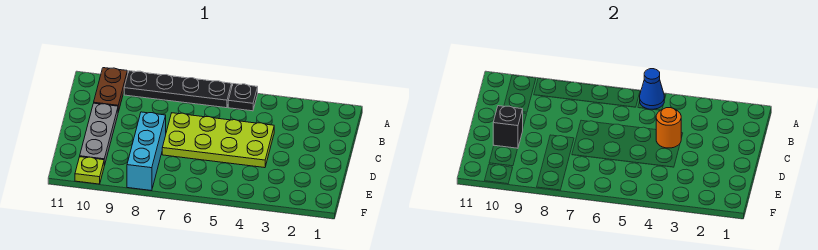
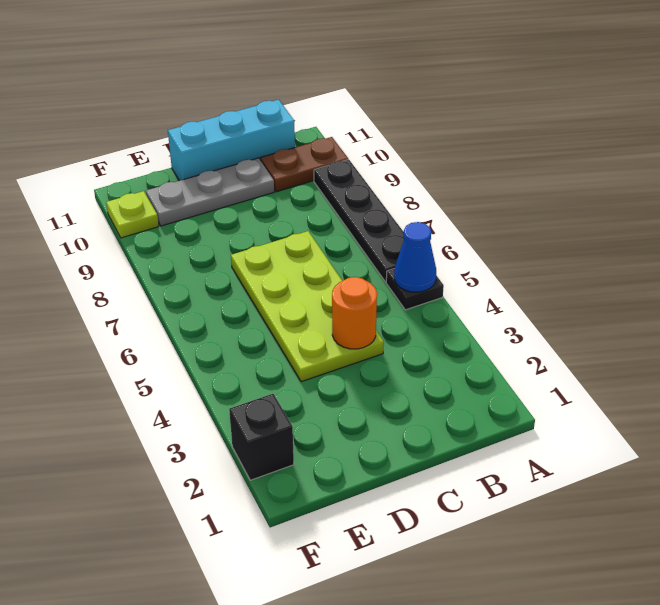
cyan 1x3 brick [127,112,166,191] -> cyan 1x3 brick moved to [168,100,295,181]
black 1x1 brick [493,106,523,148] -> black 1x1 brick moved to [229,394,294,480]

